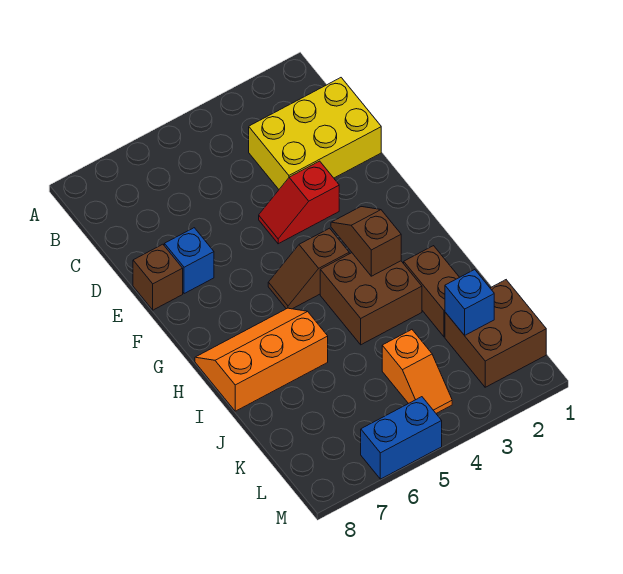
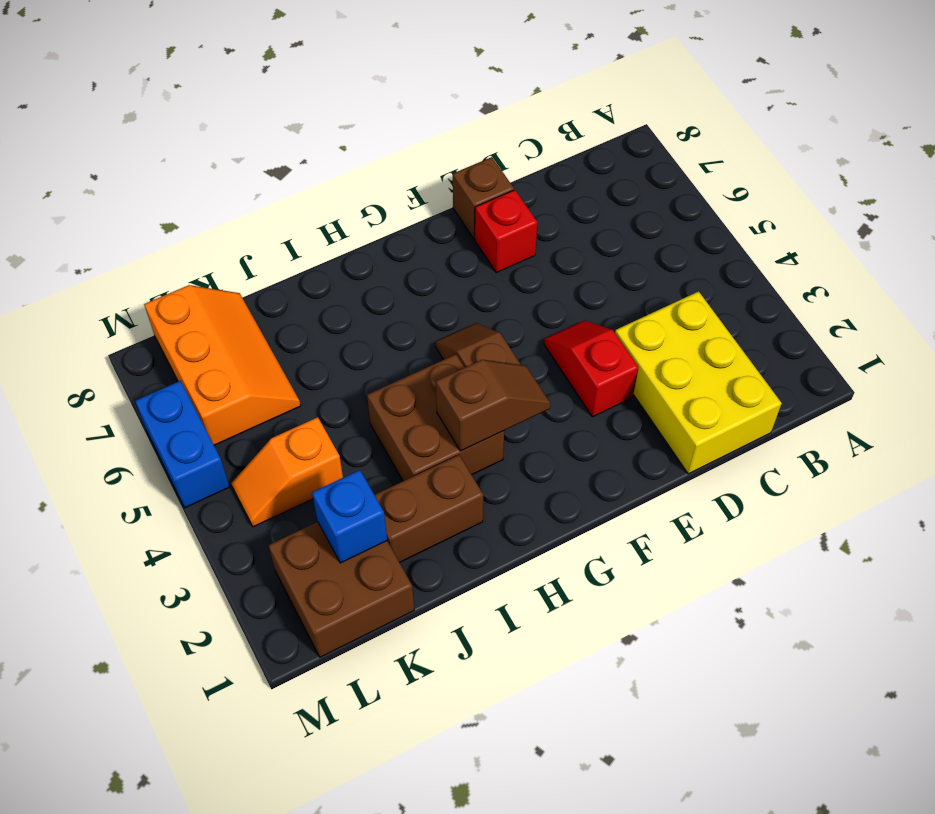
blue 1x1 brick [164,228,214,294] -> red 1x1 brick [475,190,537,273]
orange 2x3 slope [195,308,328,411] -> orange 2x3 slope moved to [144,285,301,445]

